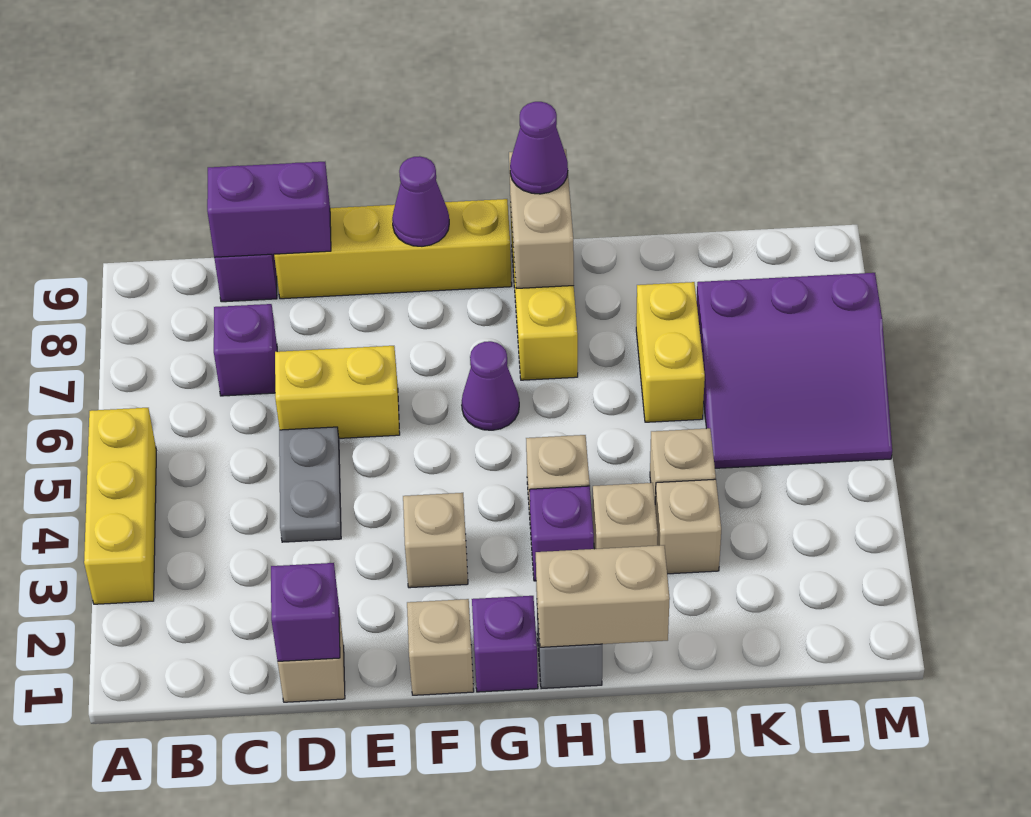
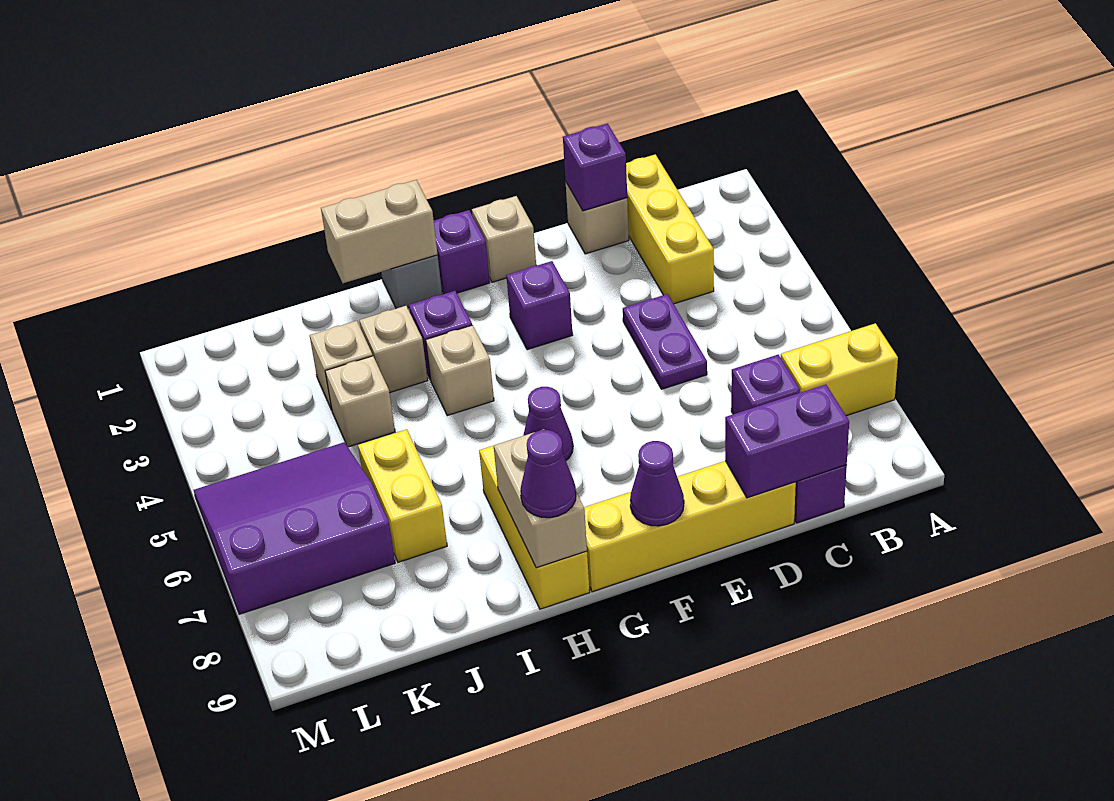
yellow 1x3 brick [84,408,156,604] -> yellow 1x3 brick moved to [626,154,714,304]
grey 1x2 plate [279,427,341,542] -> purple 1x2 plate [623,294,707,389]
yellow 1x2 brick [275,346,400,438] -> yellow 1x2 brick moved to [781,323,898,416]
tan 1x1 brick [403,493,468,588] -> purple 1x1 brick [506,261,572,350]

